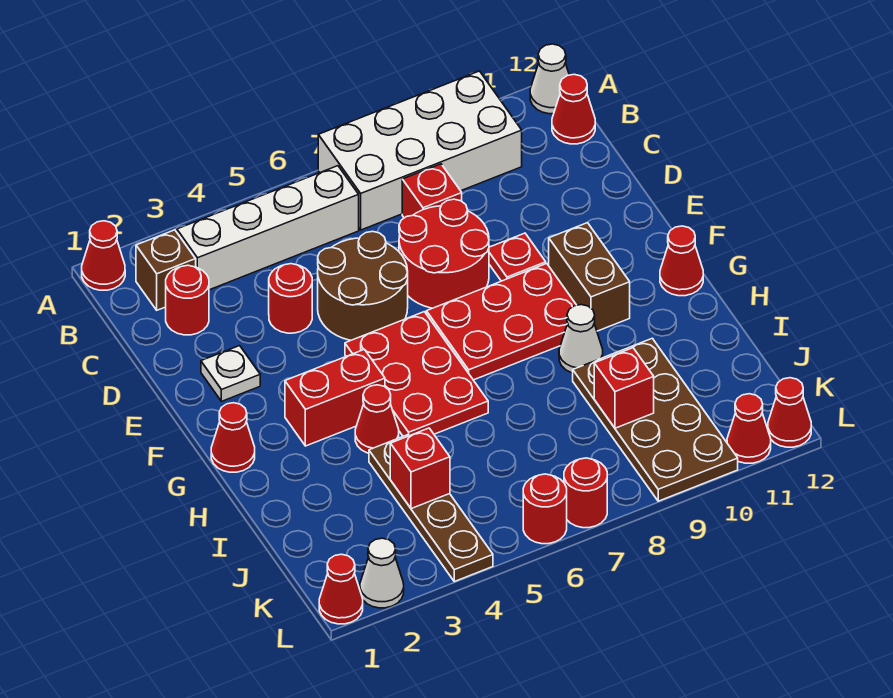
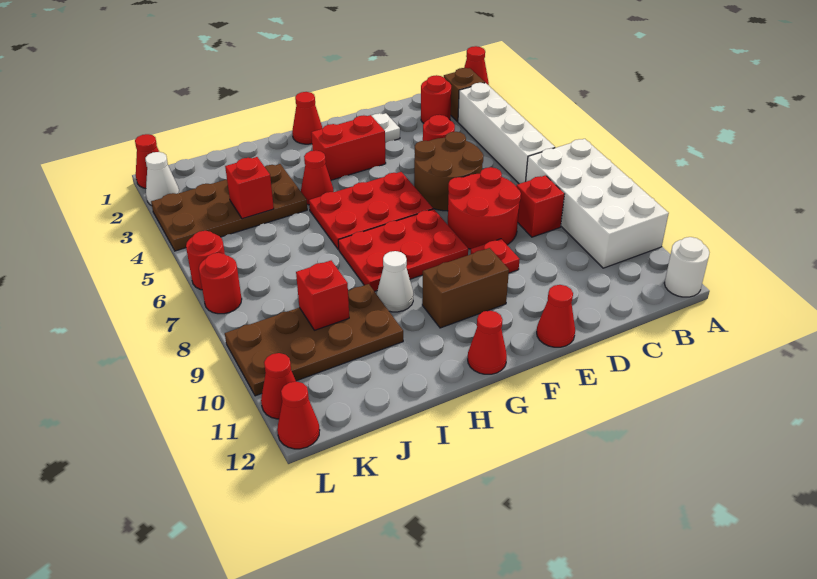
white 1x1 cone [530,44,569,114] -> white 1x1 round brick [664,237,709,297]
red 1x1 cone [552,74,595,144] -> red 1x1 cone moved to [537,285,575,347]
red 2x3 plate [426,263,576,380] -> red 2x3 plate turned to [338,209,468,292]
red 1x2 brick [285,349,385,446] -> red 1x2 brick turned to [311,115,386,180]
brown 1x4 plate [369,435,493,582] -> brown 2x4 plate [151,164,307,251]

